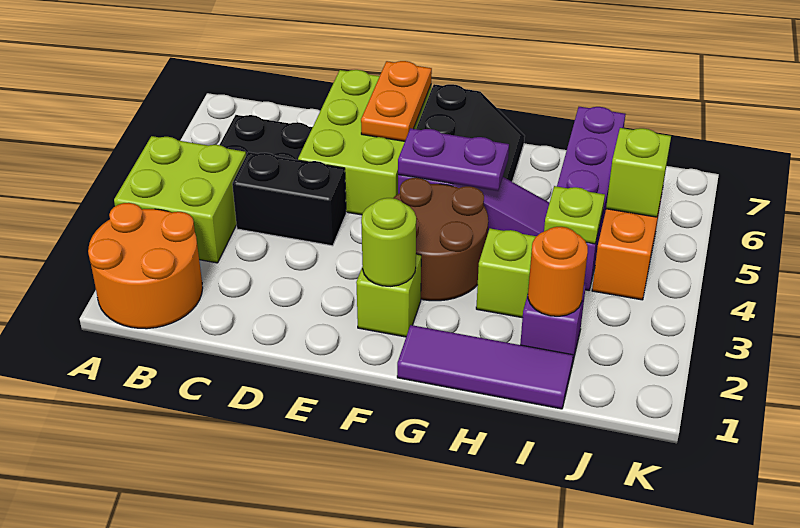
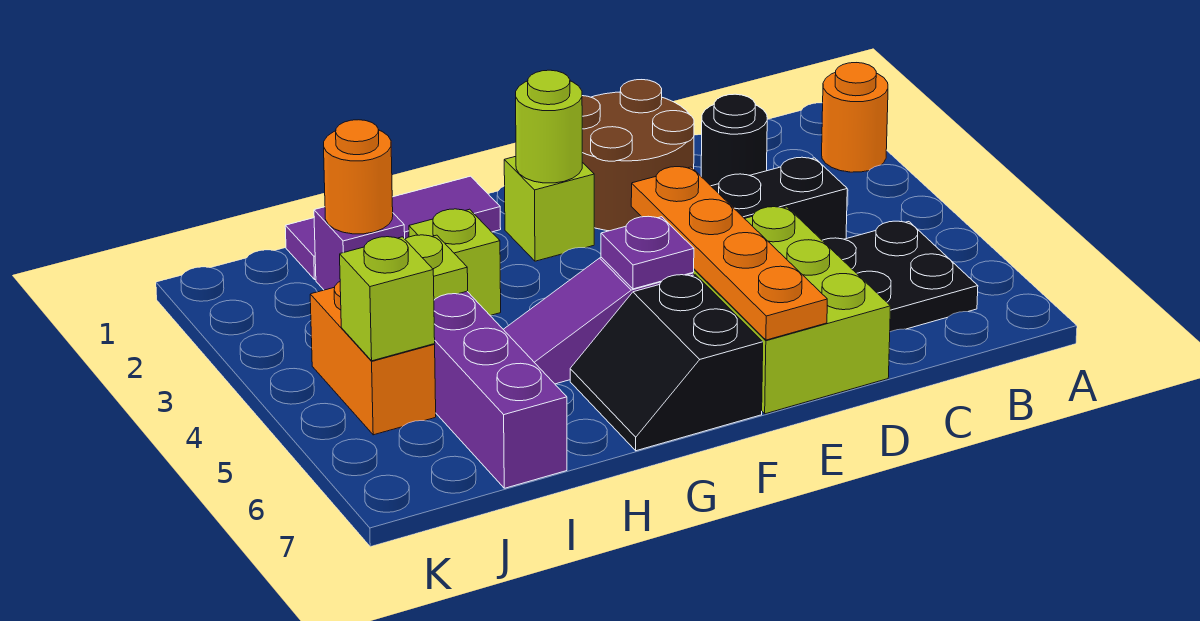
orange 2x2 round brick [88,203,203,329] -> orange 1x1 round brick [822,63,888,172]
lime 2x2 brick [114,136,246,263] -> none
none -> black 1x1 round brick [701,94,767,186]
orange 1x2 plate [361,61,432,141] -> orange 1x4 plate [631,167,827,340]
brown 2x2 round brick [394,178,488,301] -> brown 2x2 round brick moved to [582,80,694,231]
purple 1x2 plate [398,128,509,191] -> purple 1x1 plate [601,216,694,289]

